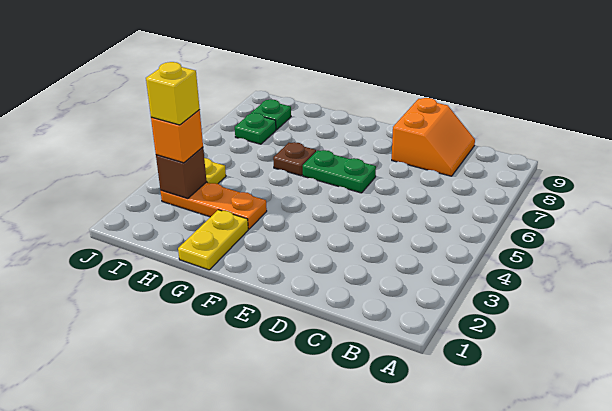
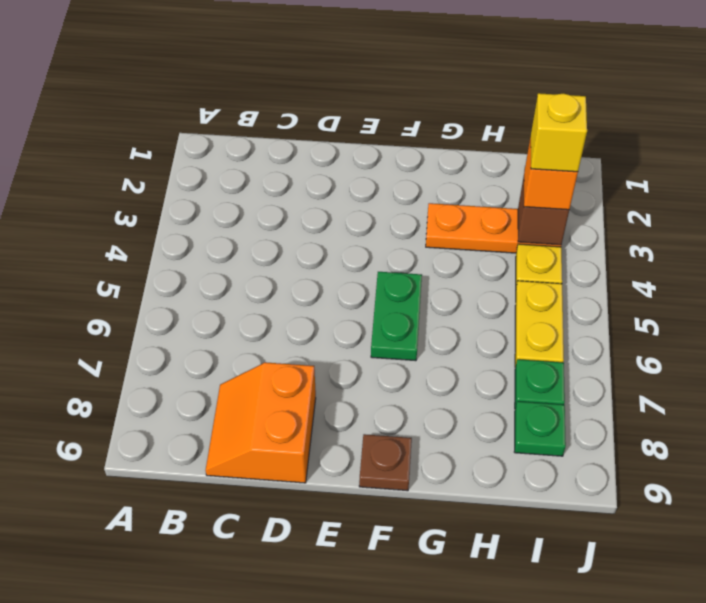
green 1x2 plate [303,150,376,193] -> green 1x2 plate turned to [371,272,422,361]
yellow 1x2 plate [178,210,248,270] -> yellow 1x2 plate moved to [515,281,564,367]
brown 1x1 plate [273,142,316,176] -> brown 1x1 plate moved to [359,434,412,491]

